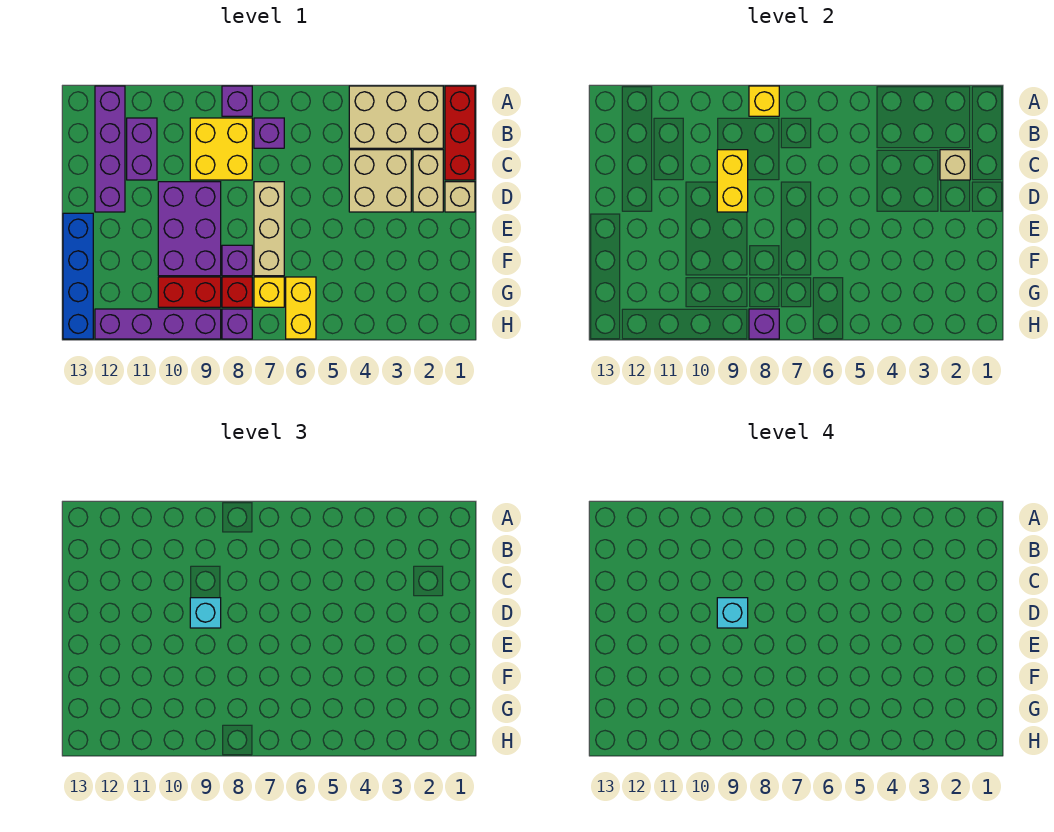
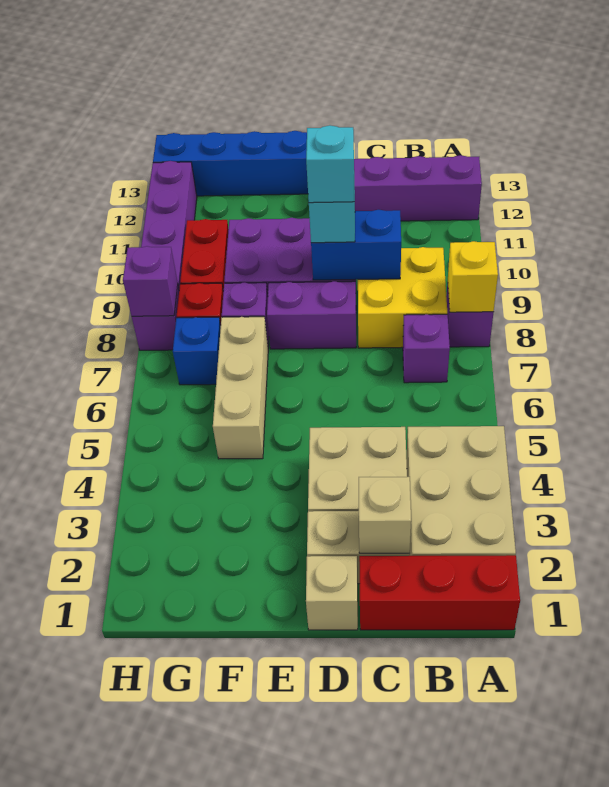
purple 1x2 brick [127,118,157,180] -> purple 1x2 brick moved to [267,281,356,349]
yellow 1x2 brick [717,150,748,212] -> blue 1x2 brick [311,210,401,280]
tan 1x3 brick [254,182,284,276] -> tan 1x3 brick turned to [213,317,268,459]
yellow 1x2 brick [286,277,316,339] -> none
yellow 1x1 brick [254,277,284,307] -> blue 1x1 brick [173,317,221,385]

